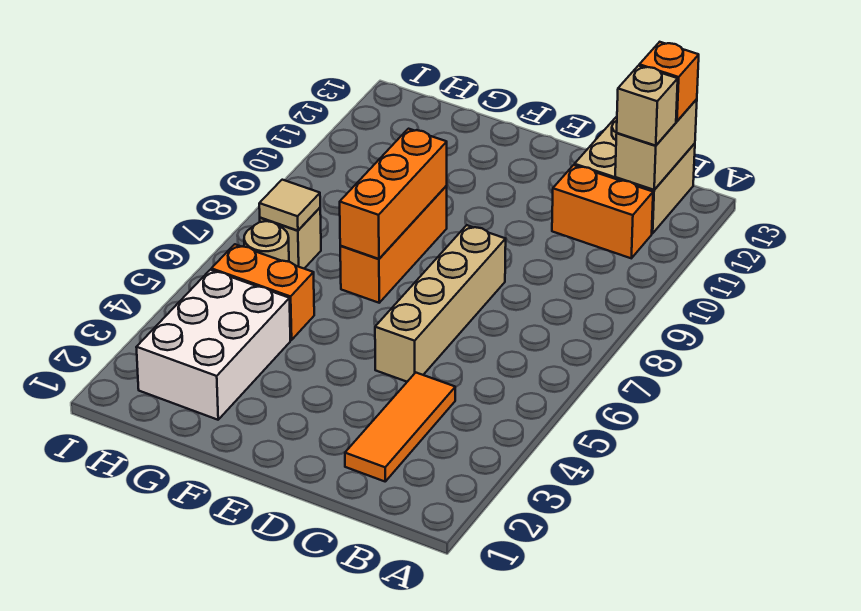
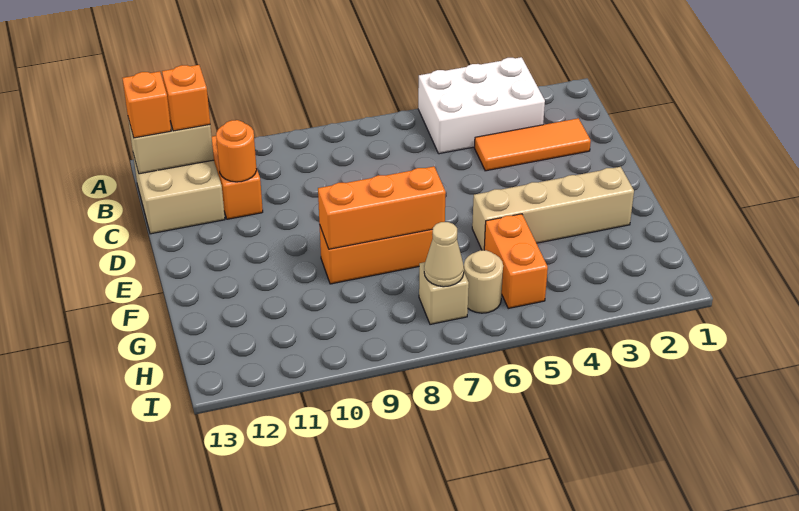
tan 1x1 brick [617,66,678,146] -> orange 1x1 brick [162,65,210,131]
none -> orange 1x1 round brick [216,120,257,182]
tan 1x4 brick [375,225,506,382] -> tan 1x4 brick moved to [472,167,634,250]
white 2x3 brick [136,270,290,420] -> white 2x3 brick moved to [418,57,545,154]
tan 1x1 tile [259,180,320,231] -> tan 1x1 cone [424,222,464,287]

